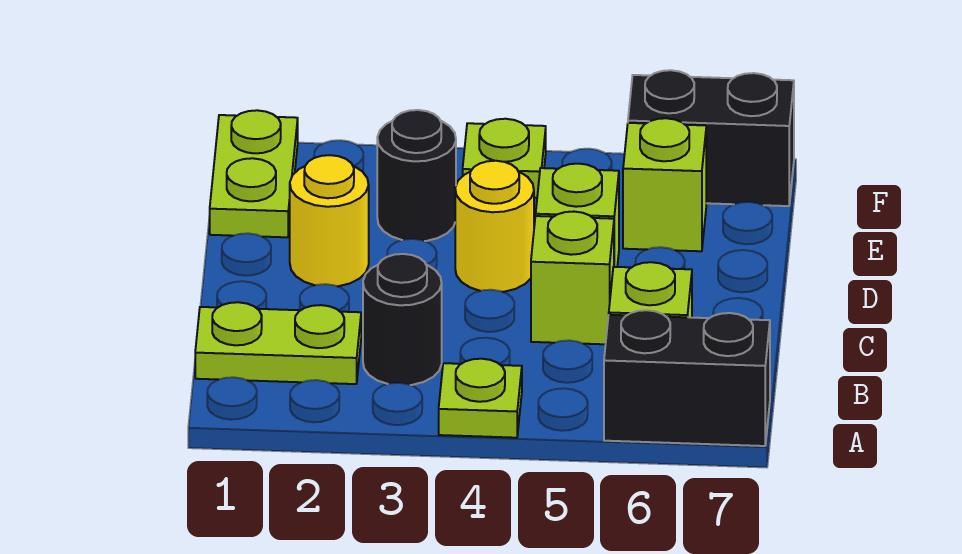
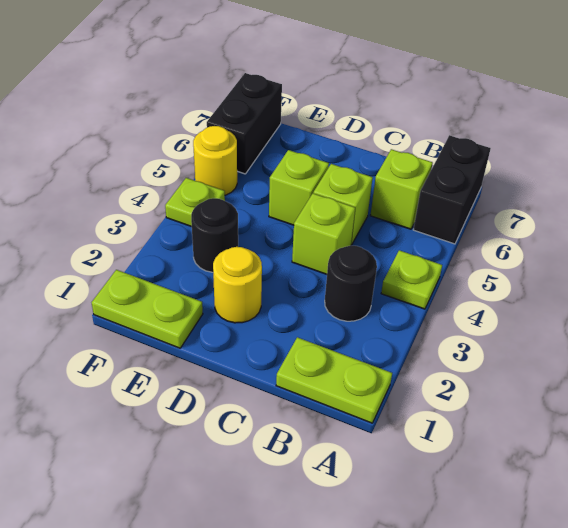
lime 1x2 plate [195,302,361,384] -> lime 1x2 plate turned to [276,337,392,423]
yellow 1x1 round brick [455,161,534,292] -> yellow 1x1 round brick moved to [193,126,237,195]
lime 1x1 brick [623,118,706,251] -> lime 1x1 brick moved to [292,193,355,274]

